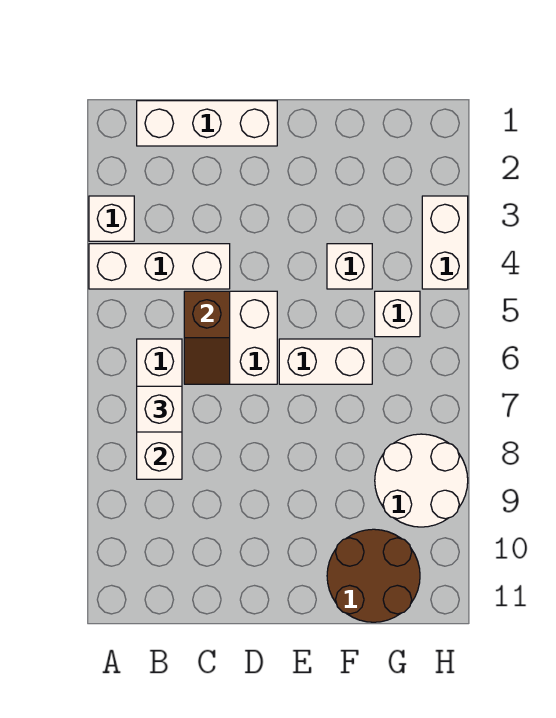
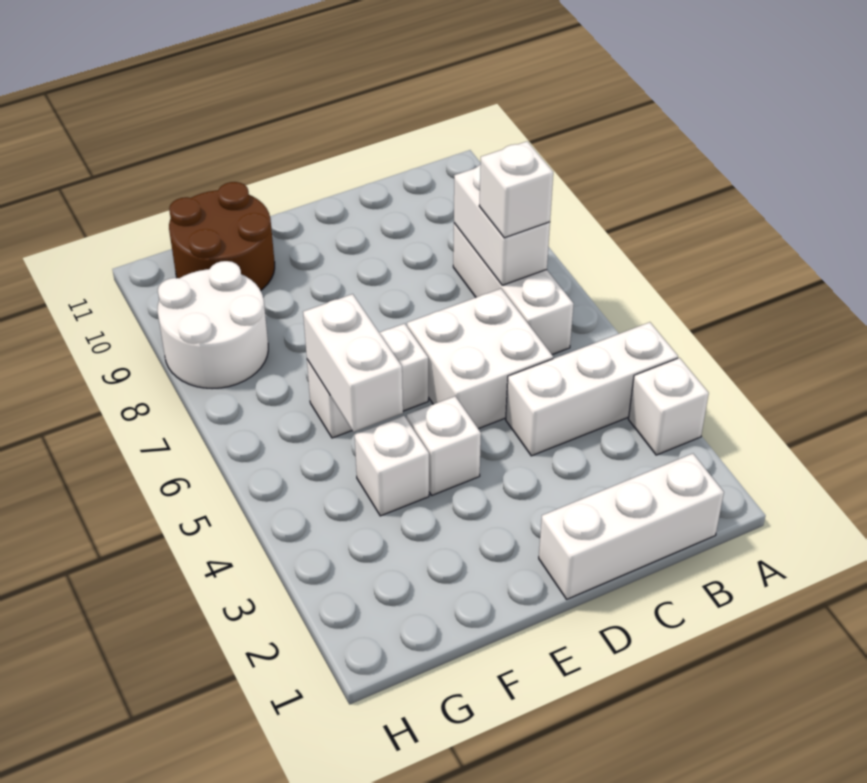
brown 1x2 slope [184,291,230,384] -> none
white 1x1 brick [375,291,420,337] -> white 1x1 brick moved to [407,396,481,495]
white 1x2 brick [422,196,468,289] -> white 1x2 brick moved to [303,294,403,432]

